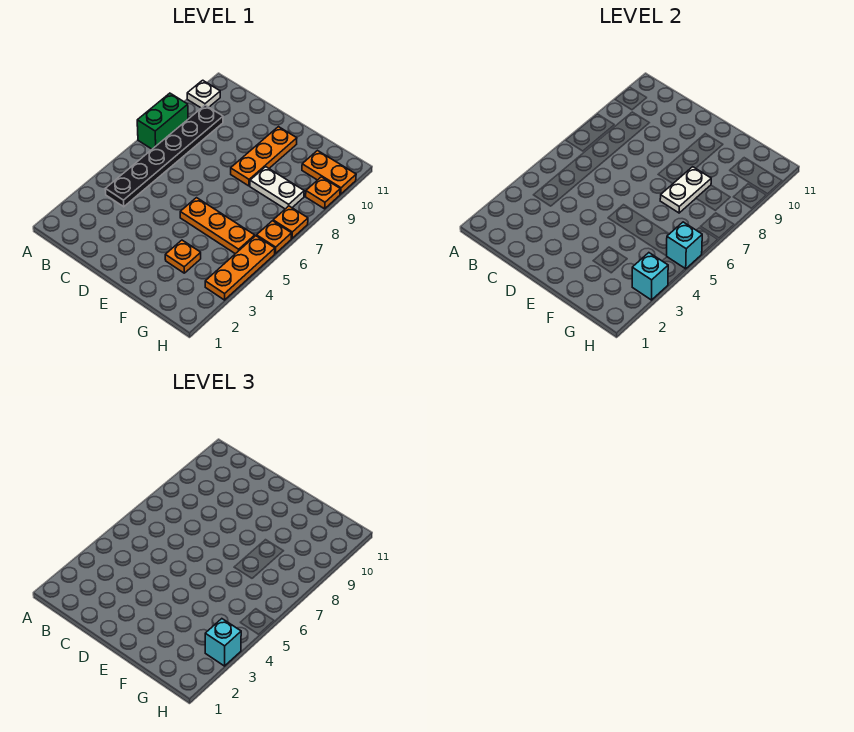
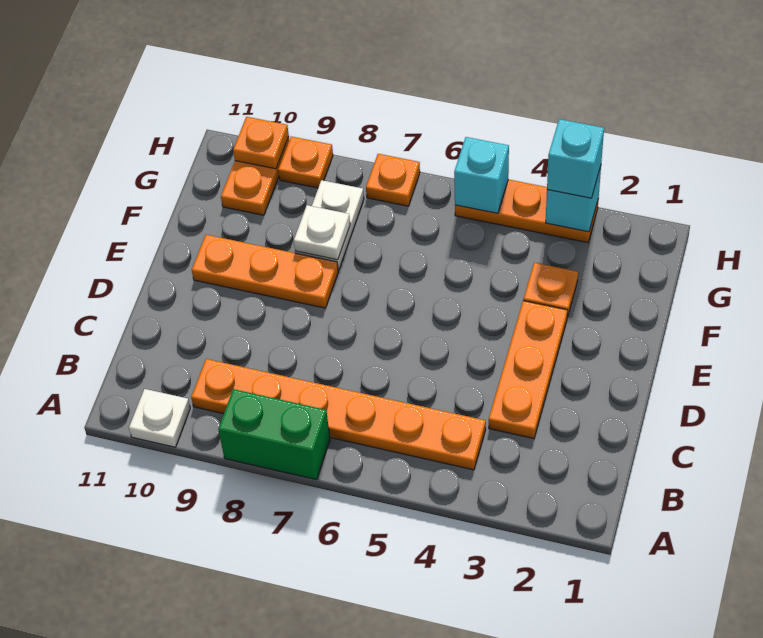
black 1x6 plate [105,105,223,207] -> orange 1x6 plate [191,359,486,470]
orange 1x3 plate [180,198,255,254] -> orange 1x3 plate moved to [489,301,568,439]
white 1x2 plate [660,167,711,213] -> white 1x1 plate [294,205,350,260]
orange 1x1 plate [257,221,292,254] -> orange 1x1 plate moved to [233,117,289,169]

